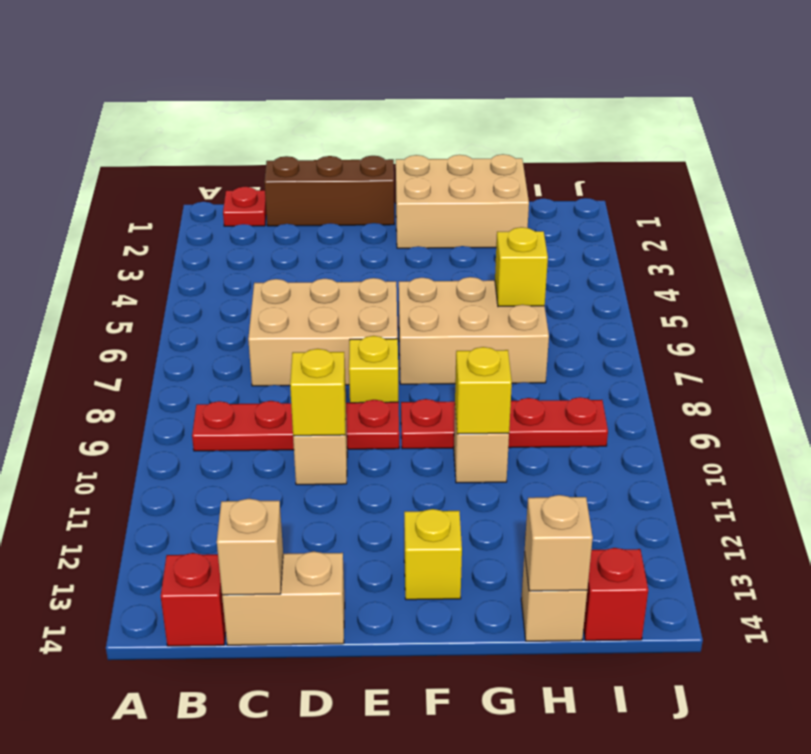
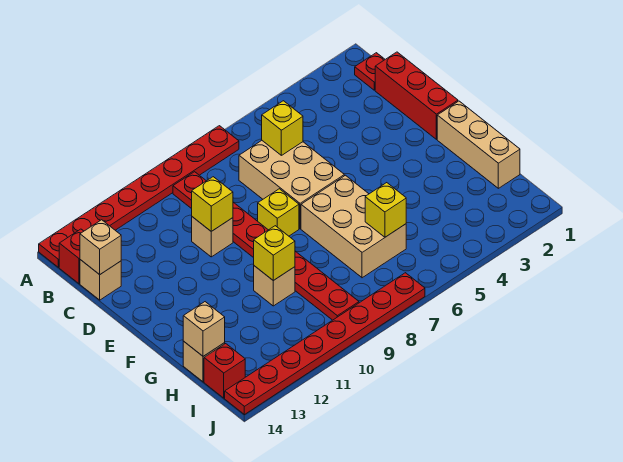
none -> red 1x8 plate [39,126,239,267]
brown 1x3 brick [264,156,394,226] -> red 1x3 brick [375,52,458,139]
tan 1x2 brick [222,551,345,645] -> tan 1x1 brick [80,260,121,300]
tan 2x3 brick [396,154,529,248] -> tan 1x3 brick [437,101,520,188]
yellow 1x1 brick [404,509,462,600] -> yellow 1x1 brick moved to [262,101,303,155]
none -> red 1x8 plate [225,273,425,415]

